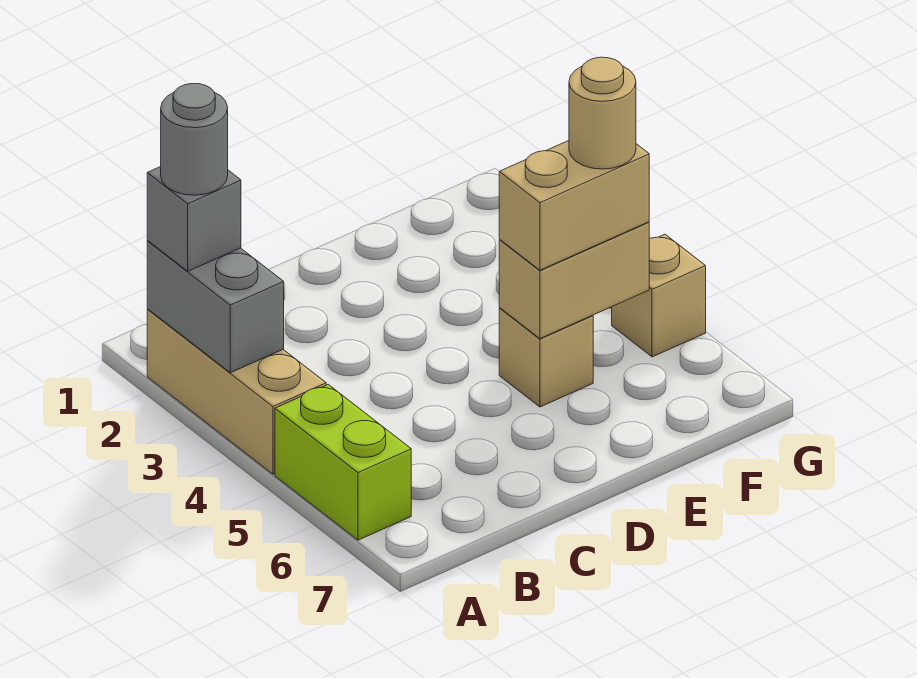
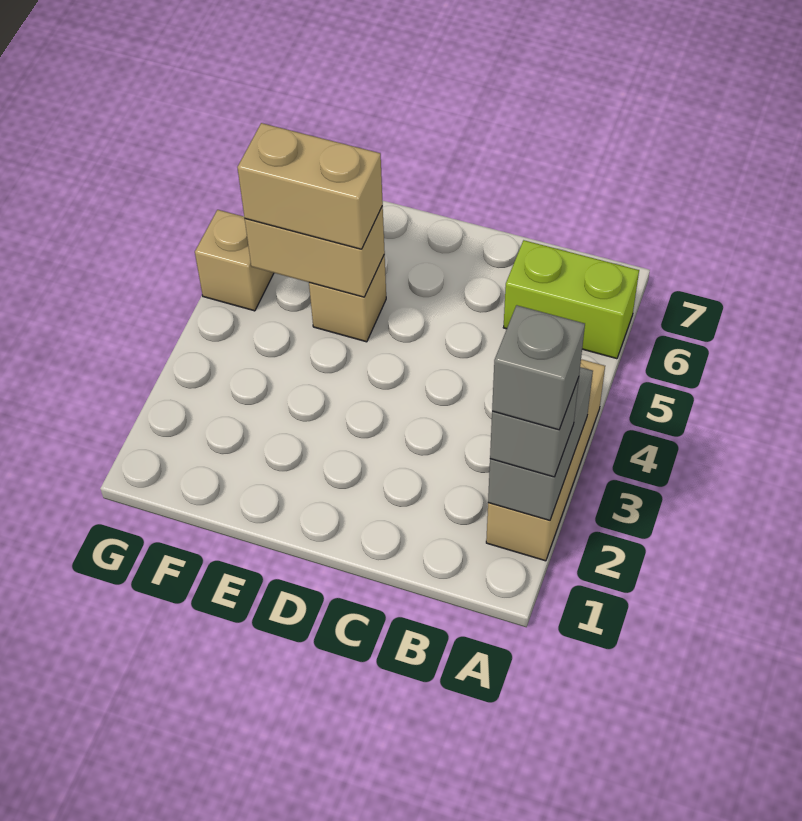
grey 1x1 round brick [161,84,228,195] -> grey 1x1 brick [492,305,585,430]
lime 1x2 brick [275,385,411,540] -> lime 1x2 brick turned to [503,240,639,359]
tan 1x1 round brick [569,57,636,169] -> none

